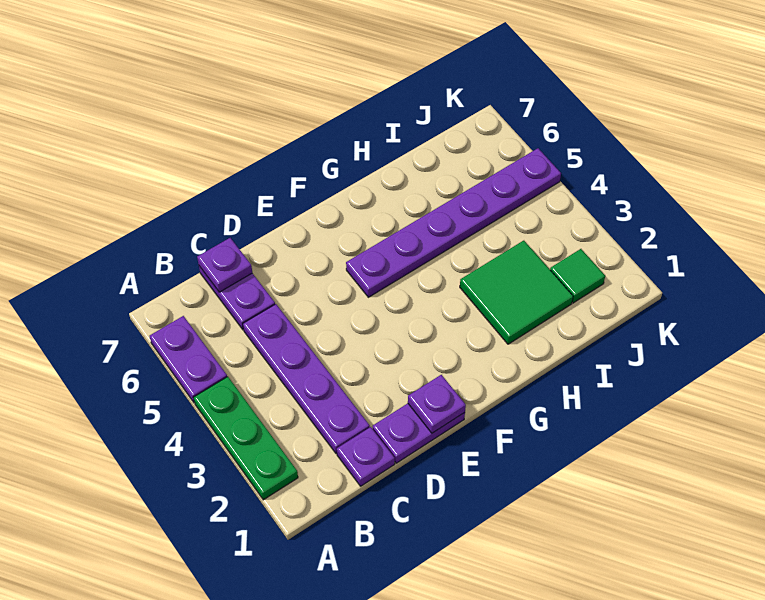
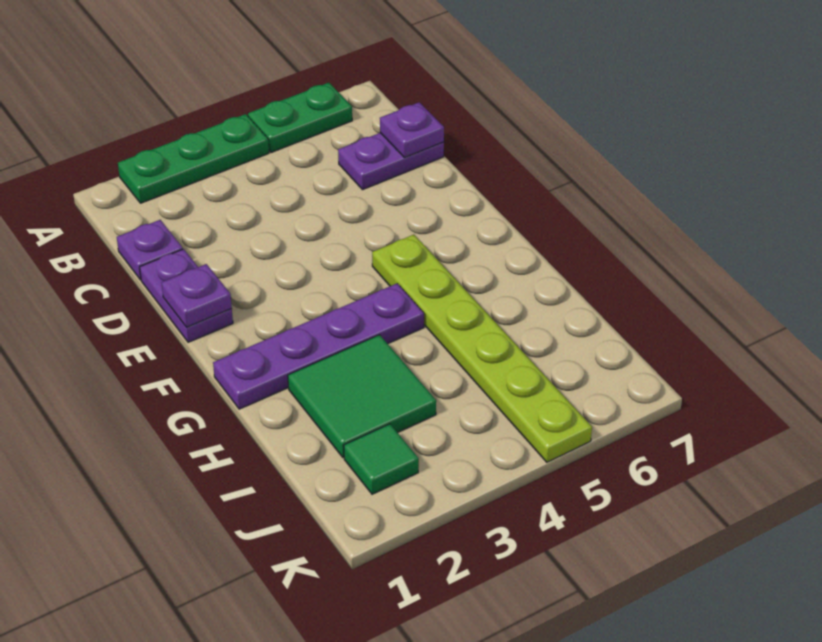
purple 1x2 plate [150,316,227,403] -> green 1x2 plate [248,83,352,152]
purple 1x4 plate [243,304,370,454] -> purple 1x4 plate moved to [213,284,424,409]
purple 1x6 plate [346,148,561,297] -> lime 1x6 plate [372,235,592,462]

